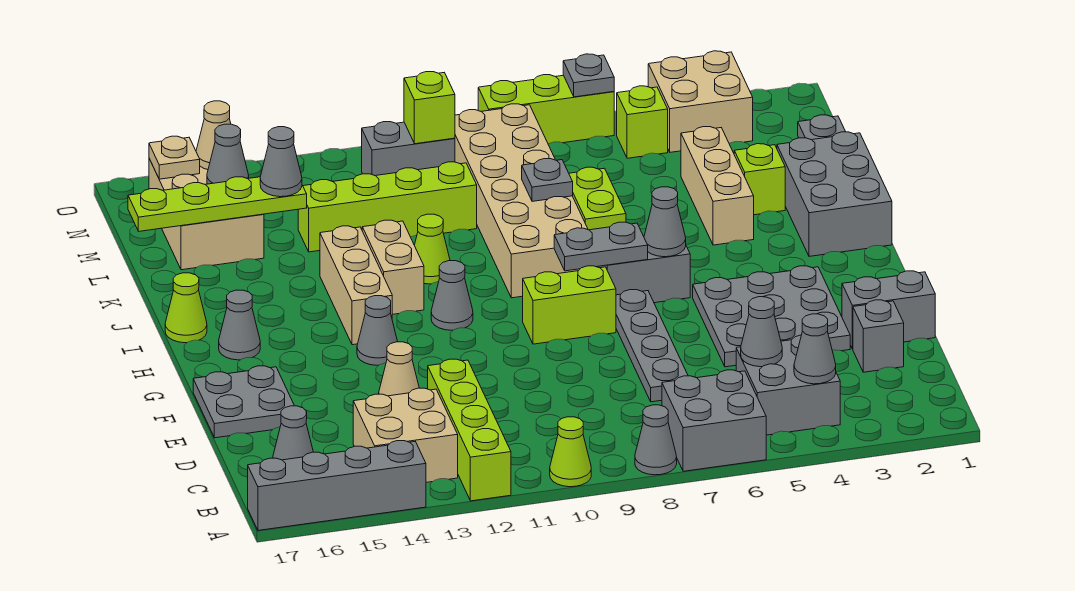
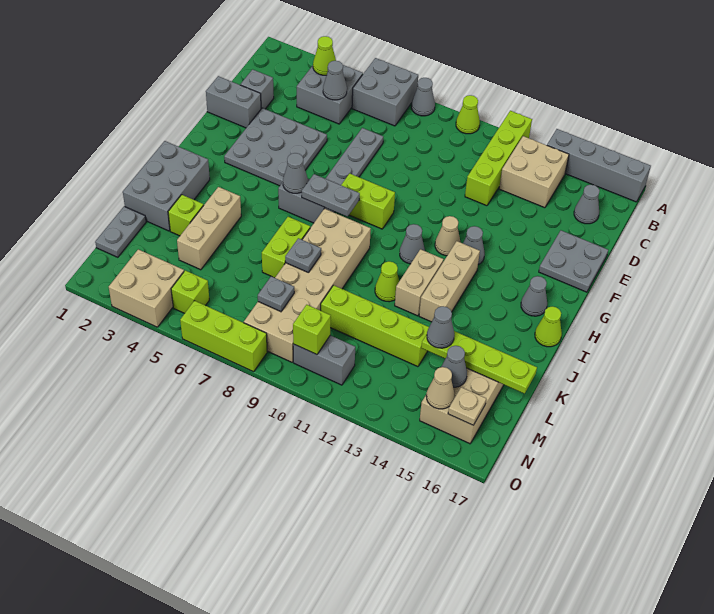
grey 1x1 cone [794,314,836,384] -> lime 1x1 cone [313,36,336,75]
tan 1x1 cone [379,342,419,396] -> tan 1x1 cone moved to [435,216,460,256]
grey 1x1 plate [563,54,614,97] -> grey 1x1 plate moved to [258,276,294,312]

